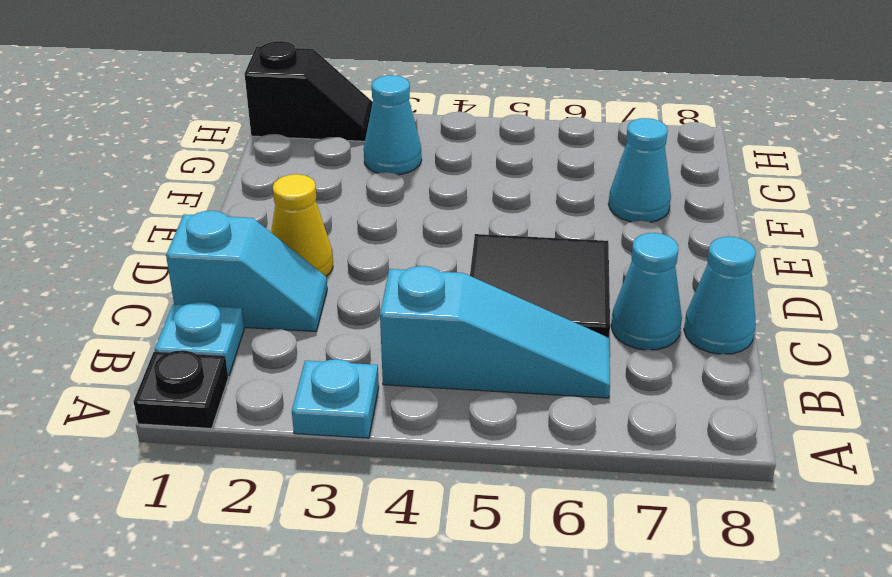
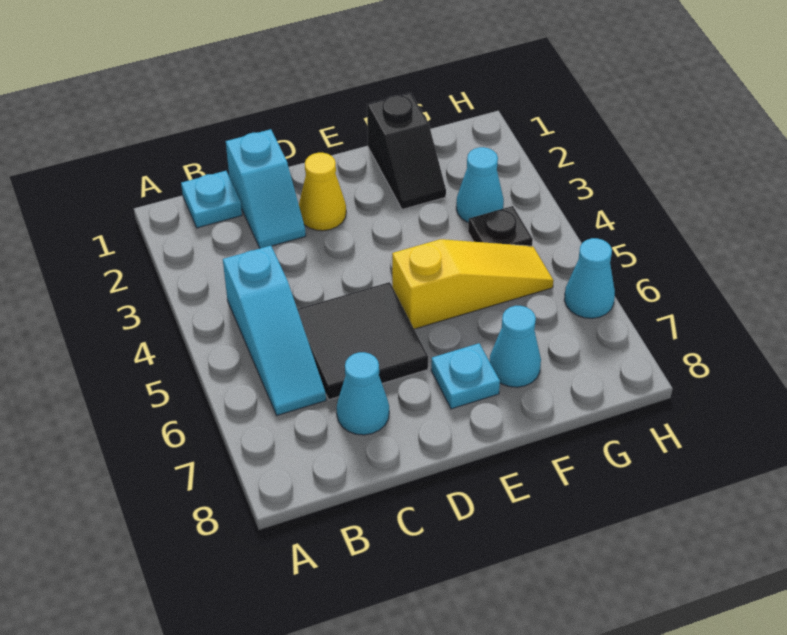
black 1x1 plate [134,350,228,429] -> black 1x1 plate moved to [468,206,533,246]
cyan 1x1 plate [292,359,379,438] -> cyan 1x1 plate moved to [431,343,500,409]
cyan 1x1 cone [684,237,756,354] -> cyan 1x1 cone moved to [564,238,615,318]
none -> yellow 1x3 slope [392,239,554,329]
black 1x2 slope [245,41,373,141] -> black 1x2 slope moved to [367,93,446,209]

